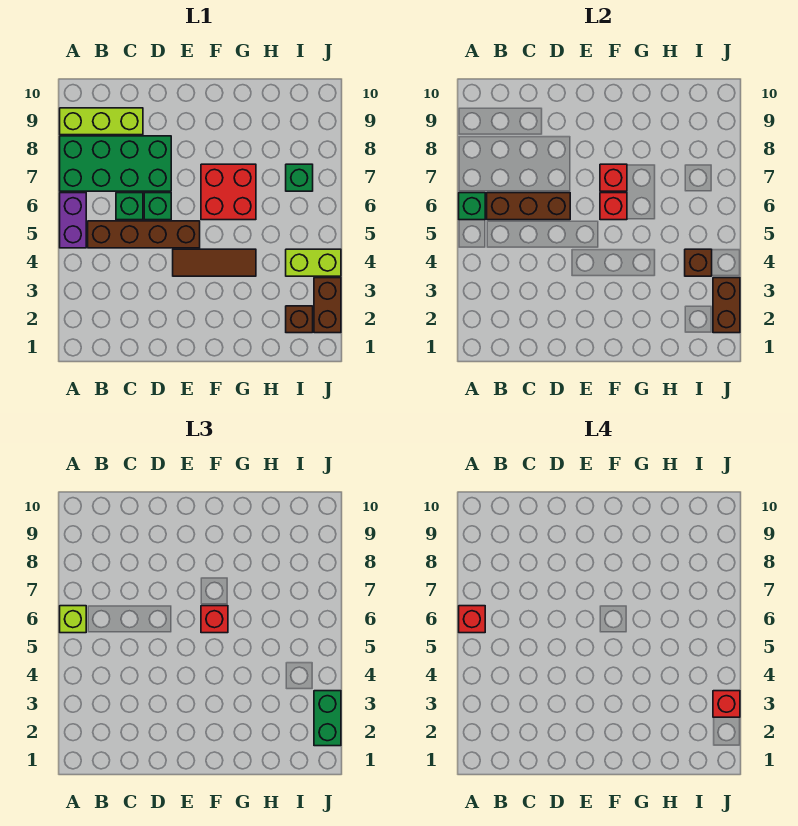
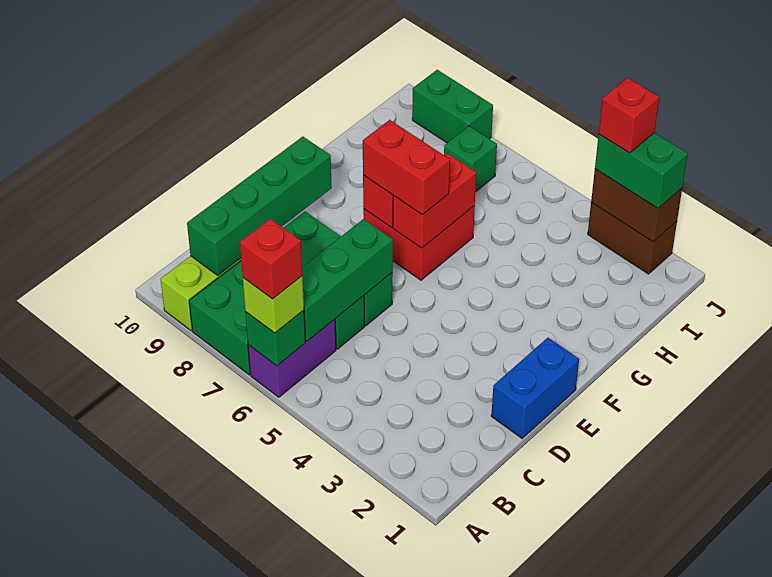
purple 1x2 brick [60,193,86,248] -> purple 1x2 brick turned to [248,319,336,397]
brown 1x4 brick [88,221,200,248] -> none
brown 1x3 brick [487,193,570,220] -> green 1x3 brick [302,219,393,341]
none -> green 1x4 brick [187,137,332,275]
none -> blue 1x2 brick [491,338,579,438]
brown 1x3 tile [173,249,256,276] -> none
red 1x1 brick [600,193,627,220] -> red 1x2 brick [393,153,476,248]
red 1x1 brick [201,606,228,633] -> red 1x2 brick [363,120,450,215]
brown 1x1 brick [286,306,313,333] -> none
lime 1x2 brick [286,249,341,276] -> none
brown 1x1 brick [685,249,712,276] -> none
none -> green 1x2 brick [412,70,493,143]

